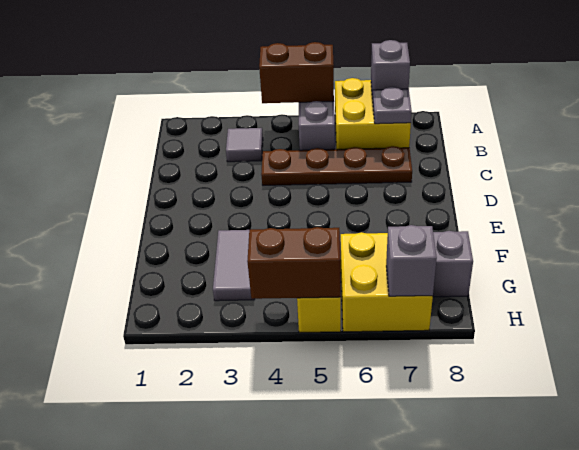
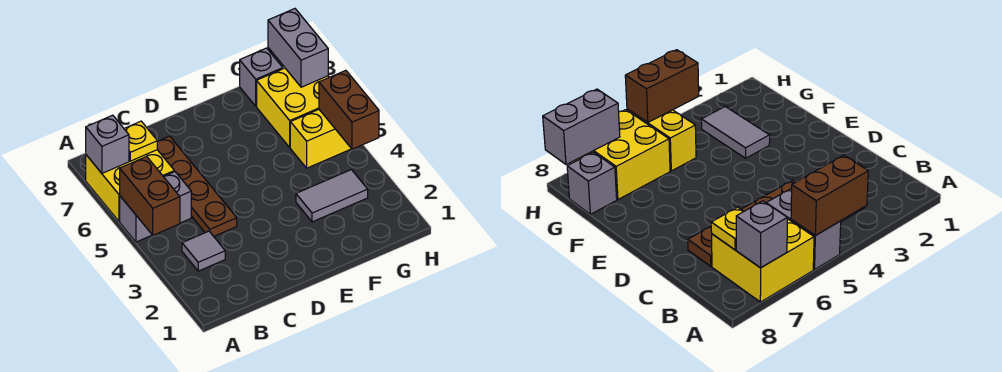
grey 1x1 plate [373,87,412,124] -> yellow 1x1 plate [124,121,157,161]
grey 1x1 brick [386,225,437,296] -> grey 1x2 brick [268,9,328,87]

